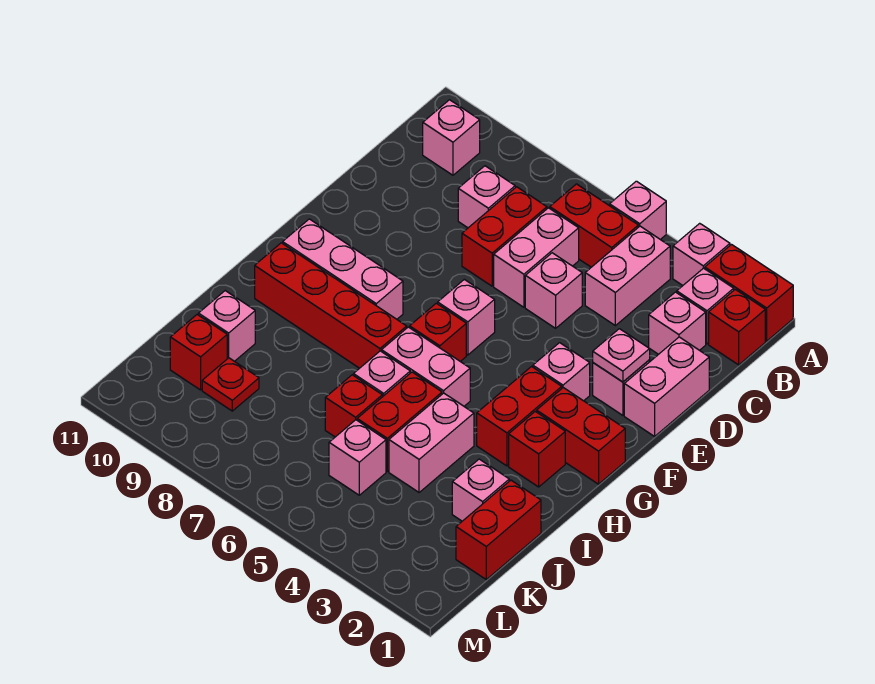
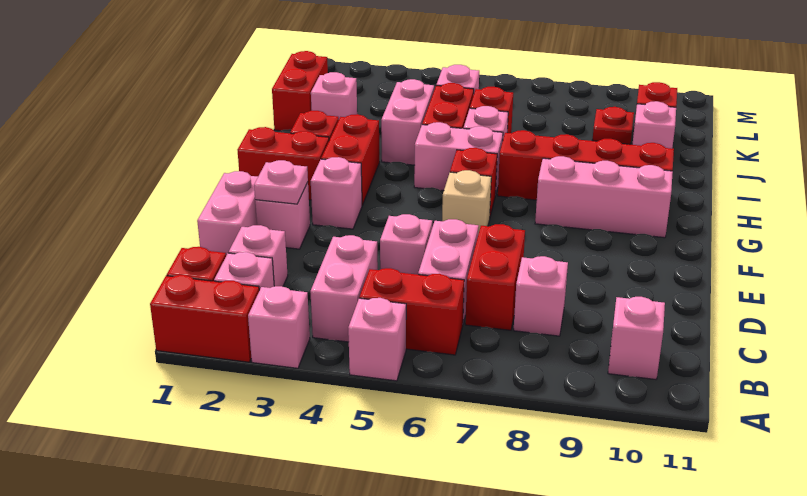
pink 1x1 brick [438,279,495,355] -> tan 1x1 brick [442,170,491,234]

